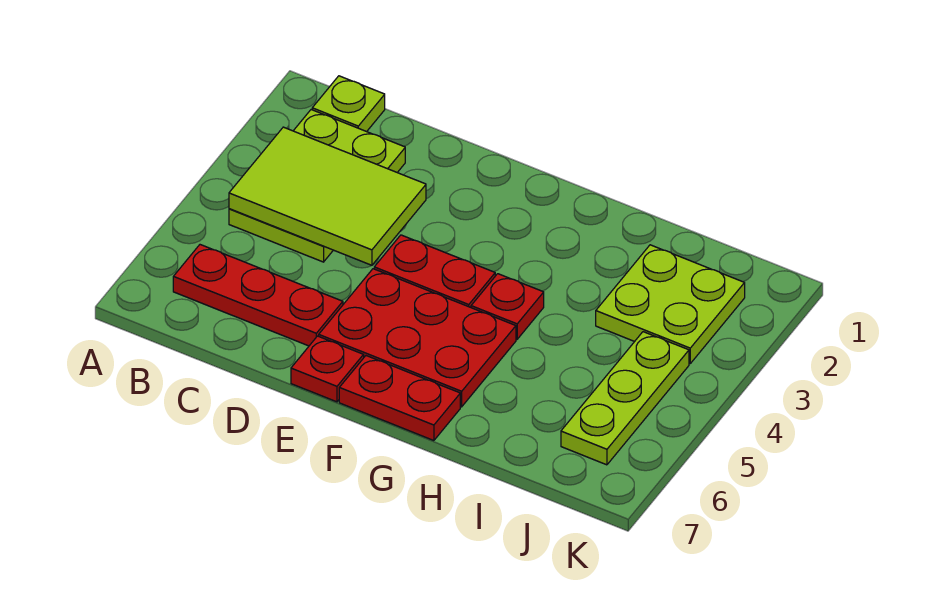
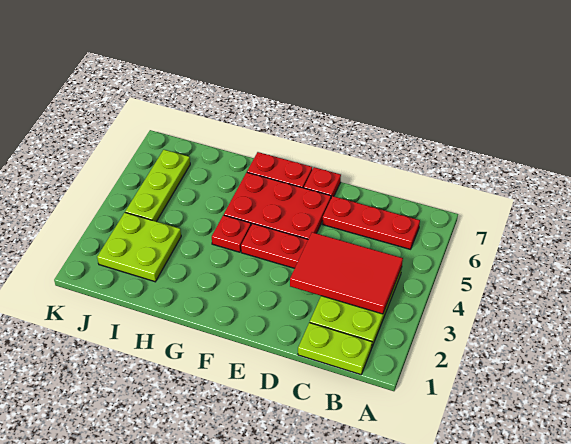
lime 1x1 plate [312,76,385,132] -> lime 1x2 plate [298,323,372,375]
lime 2x3 tile [229,127,426,265] -> red 2x3 tile [290,232,403,314]

